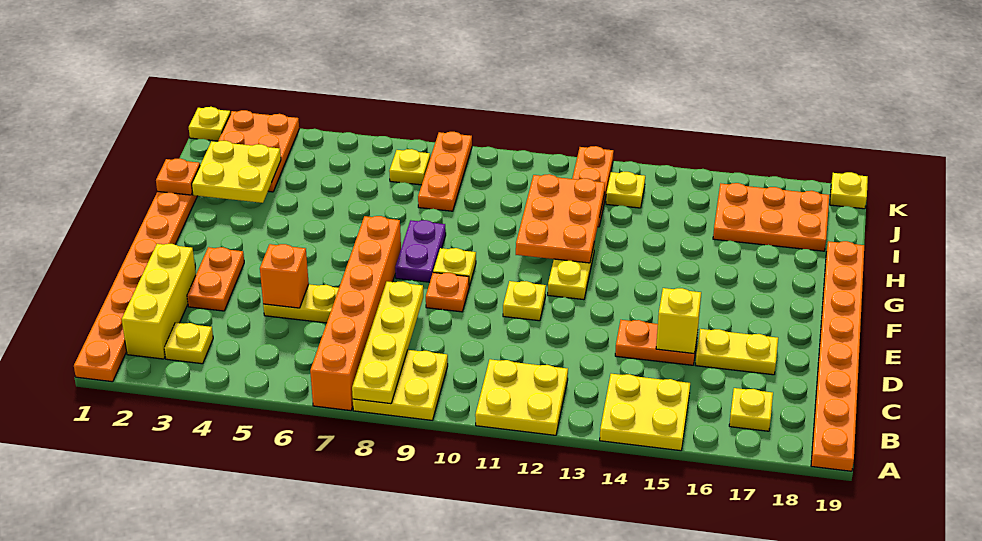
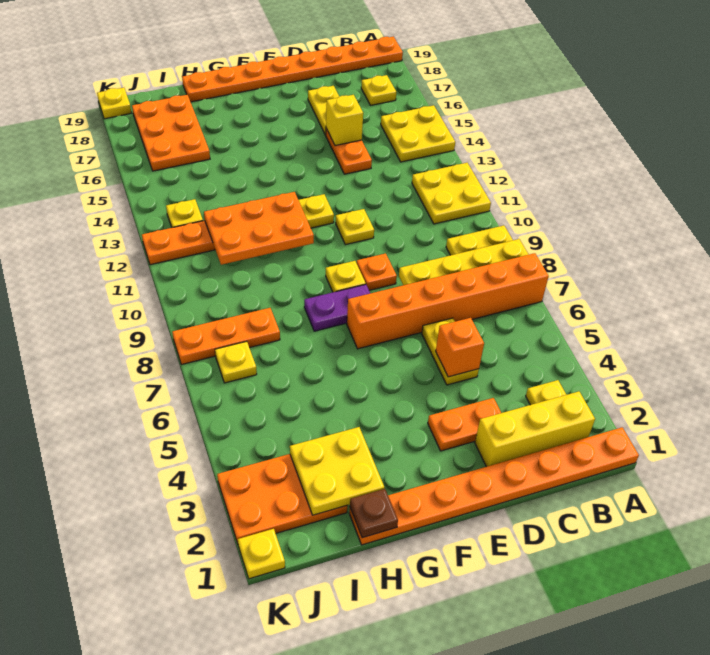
orange 1x1 plate [156,159,200,195] -> brown 1x1 plate [350,489,398,538]

